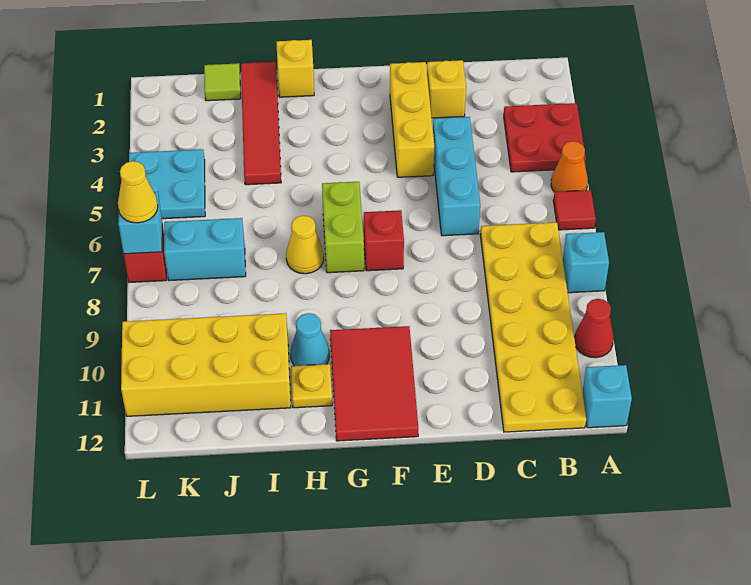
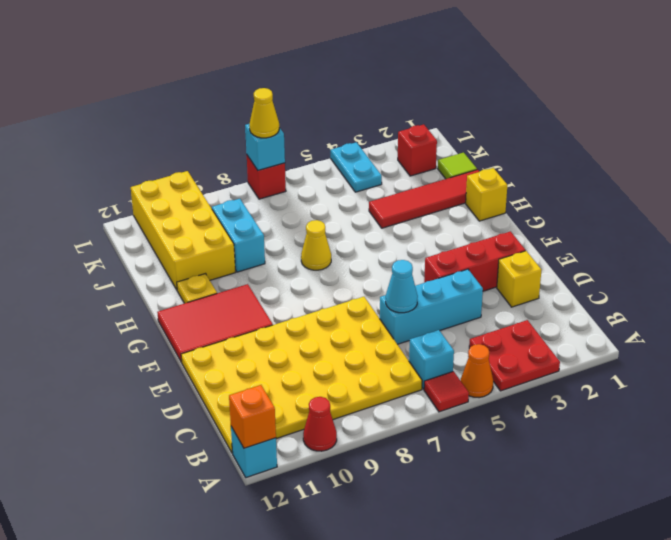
cyan 1x1 brick [563,232,609,293] -> cyan 1x1 brick moved to [409,330,454,389]
none -> orange 1x1 brick [229,385,276,448]
yellow 2x6 plate [480,222,586,432] -> yellow 4x6 plate [181,297,422,453]
yellow 1x3 brick [390,62,434,177] -> red 1x3 brick [424,231,525,291]
red 1x1 brick [364,210,404,271] -> red 1x1 brick moved to [398,124,437,176]
lime 1x2 brick [322,182,364,273] -> none
cyan 1x1 cone [290,313,329,366] -> cyan 1x1 cone moved to [386,260,418,313]
cyan 1x2 brick [164,218,246,280] -> cyan 1x2 brick moved to [212,199,265,272]
cyan 2x2 plate [129,149,205,219] -> cyan 1x2 plate [331,142,382,192]

